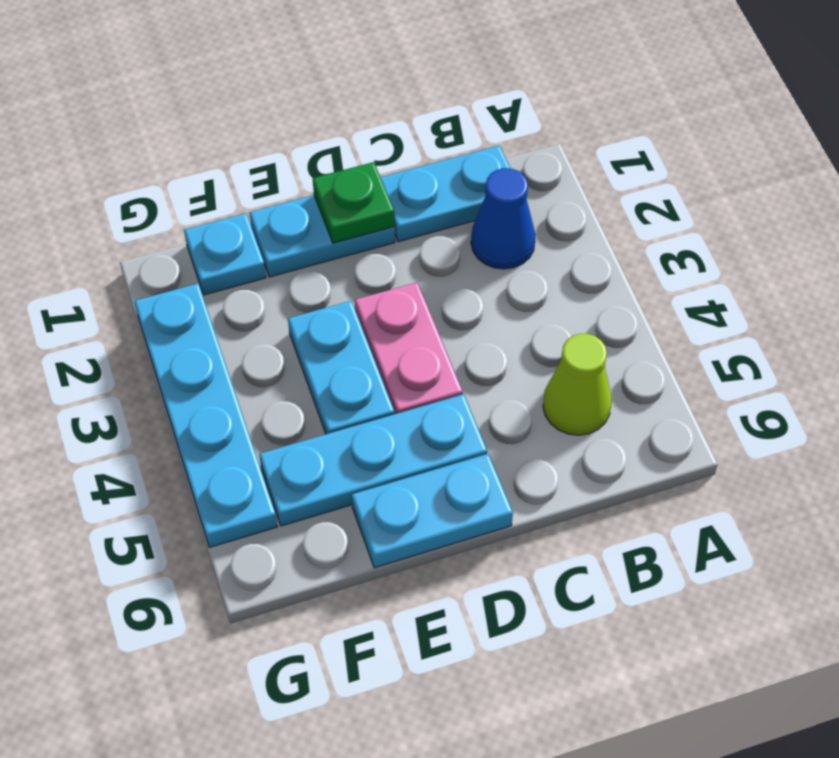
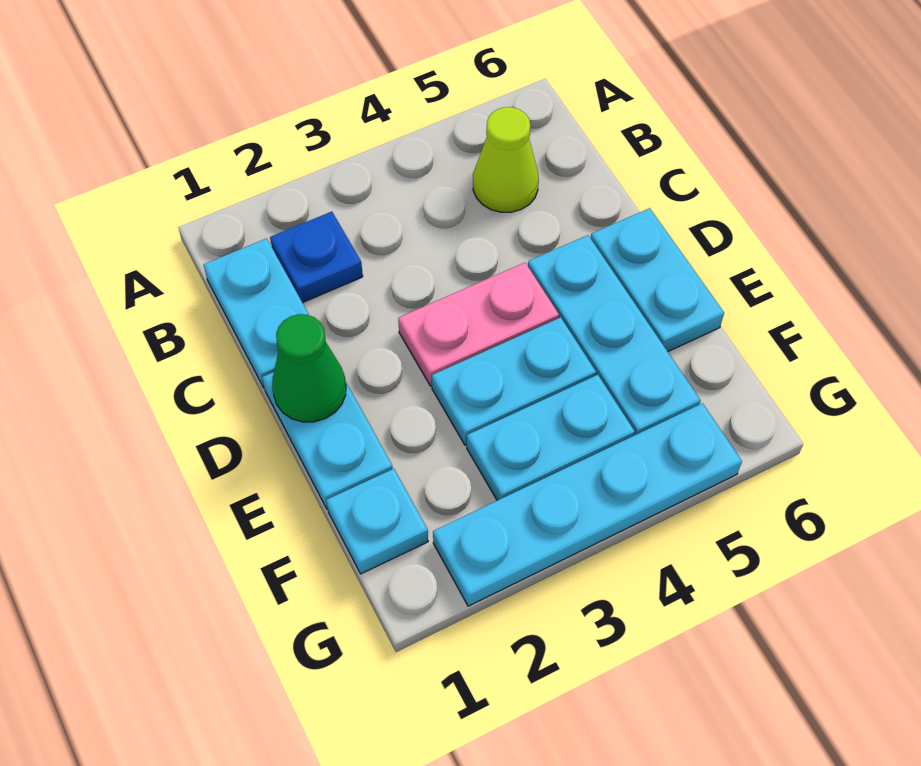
blue 1x1 cone [471,168,536,269] -> blue 1x1 plate [270,212,363,303]
green 1x1 plate [313,162,395,243] -> green 1x1 cone [272,314,346,422]
none -> cyan 1x2 plate [467,375,635,500]

